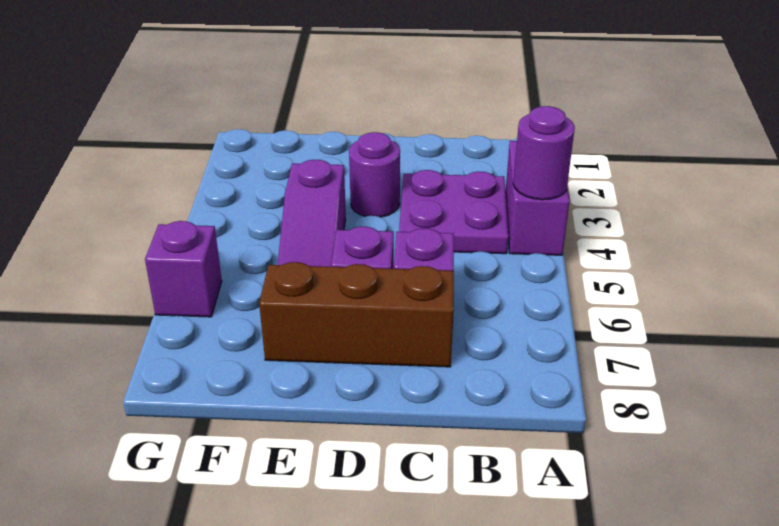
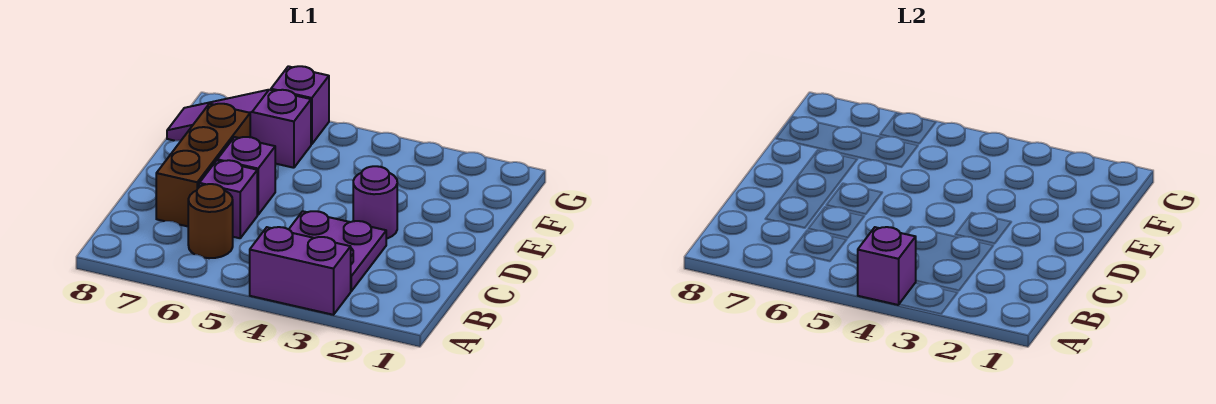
purple 1x1 round brick [513,106,575,200] -> purple 1x1 brick [857,227,916,305]
none -> brown 1x1 round brick [188,184,233,258]
purple 1x3 slope [278,160,346,267] -> purple 1x3 slope moved to [167,90,311,168]

